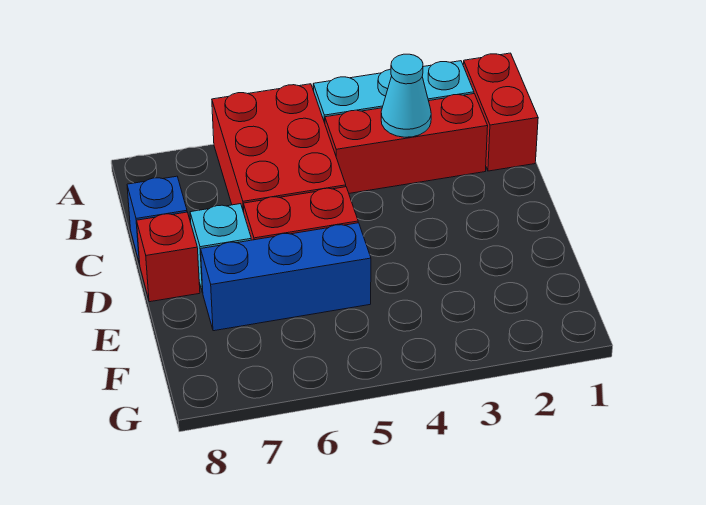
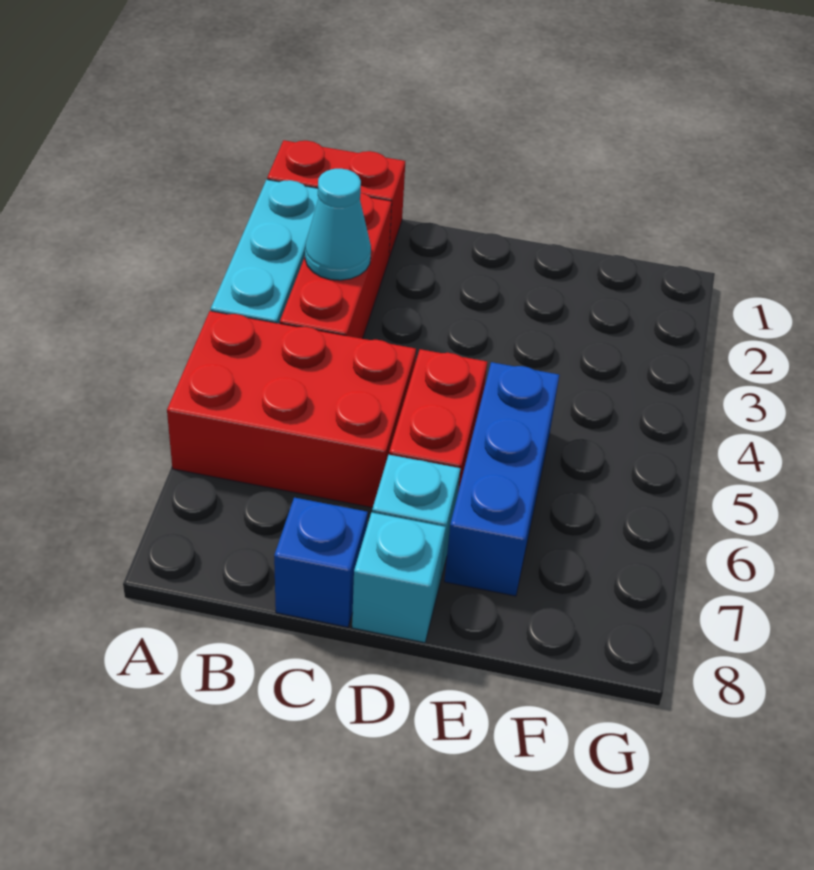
red 1x1 brick [137,212,200,302] -> cyan 1x1 brick [352,513,446,643]

